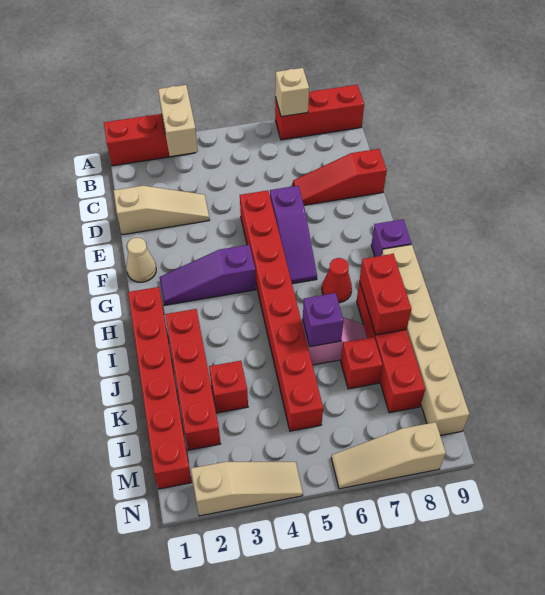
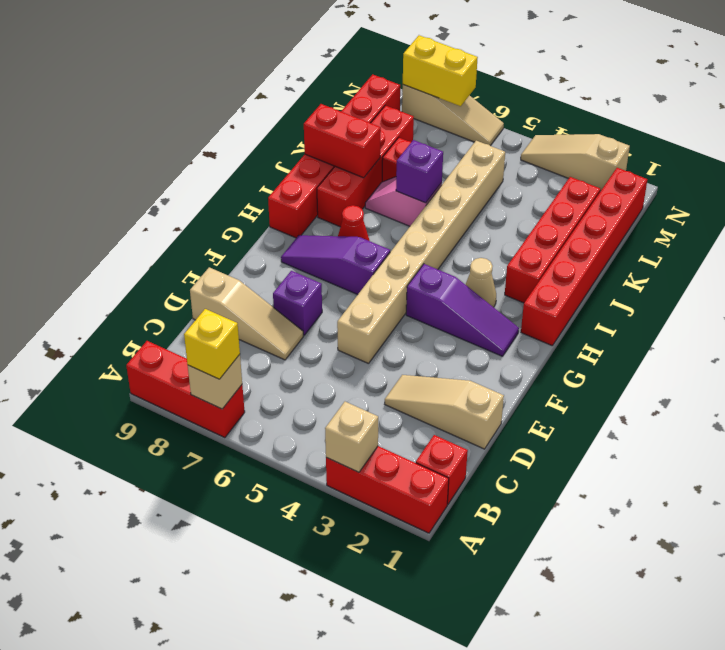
tan 1x2 brick [158,85,198,156] -> tan 1x1 brick [325,402,378,472]
none -> yellow 1x1 brick [184,309,240,379]
red 1x3 slope [293,149,387,205] -> tan 1x3 slope [190,267,304,360]
red 1x8 brick [240,190,323,431] -> tan 1x8 brick [337,141,505,364]
purple 1x3 slope [270,186,317,284] -> purple 1x3 slope turned to [281,235,390,295]
tan 1x1 cone [126,238,156,282] -> tan 1x1 cone moved to [465,258,496,307]
purple 1x1 brick [371,219,411,257] -> purple 1x1 brick moved to [273,271,322,335]
tan 1x6 brick [382,244,469,436] -> red 1x6 brick [268,74,400,238]
red 1x2 brick [359,254,412,335] -> red 1x2 brick turned to [304,104,381,178]
red 1x1 brick [209,361,248,413] -> red 1x1 brick moved to [416,435,468,504]
none -> yellow 1x2 brick [403,35,478,106]

